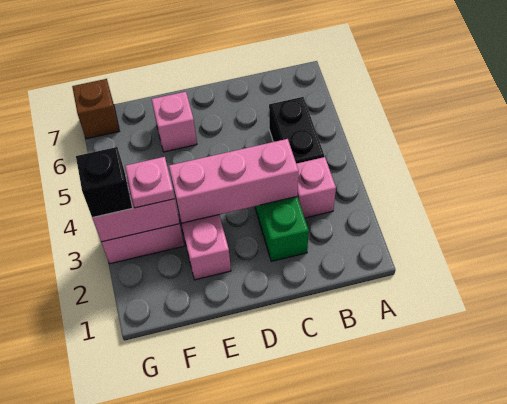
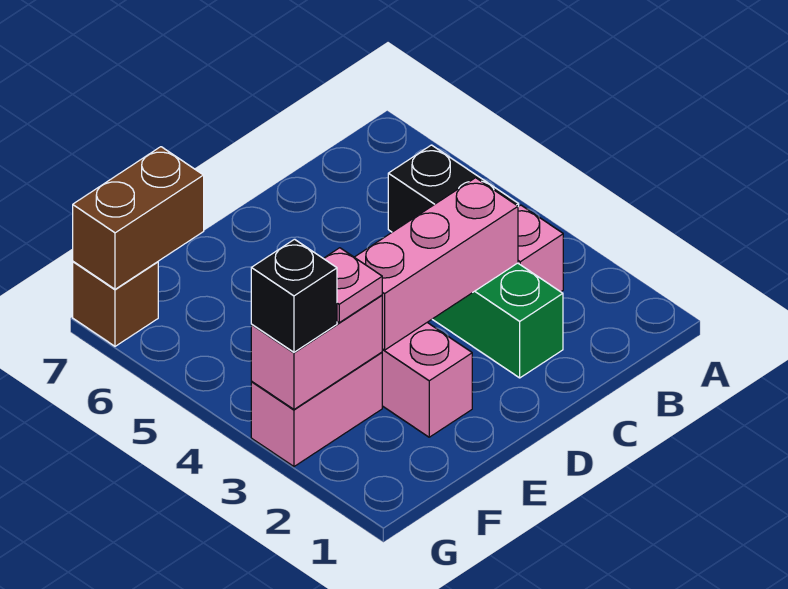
pink 1x1 brick [152,92,197,152] -> none
none -> brown 1x2 brick [73,147,204,289]

